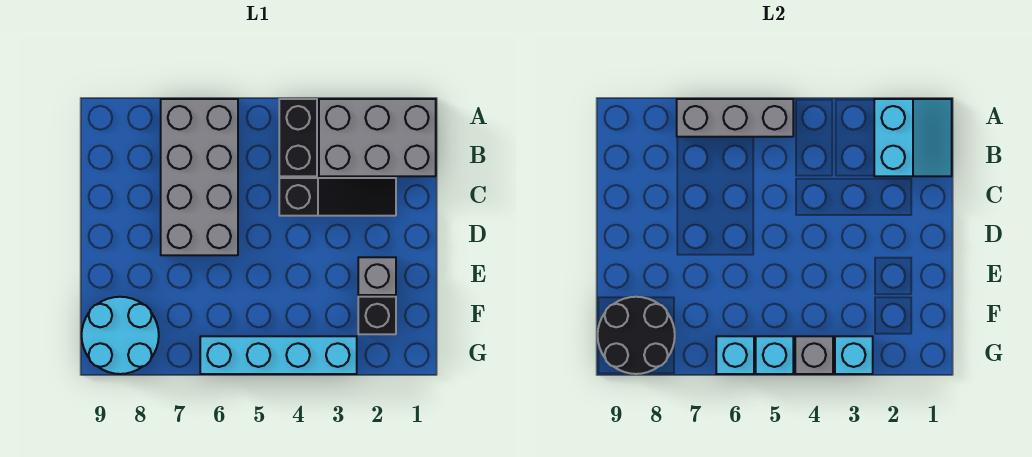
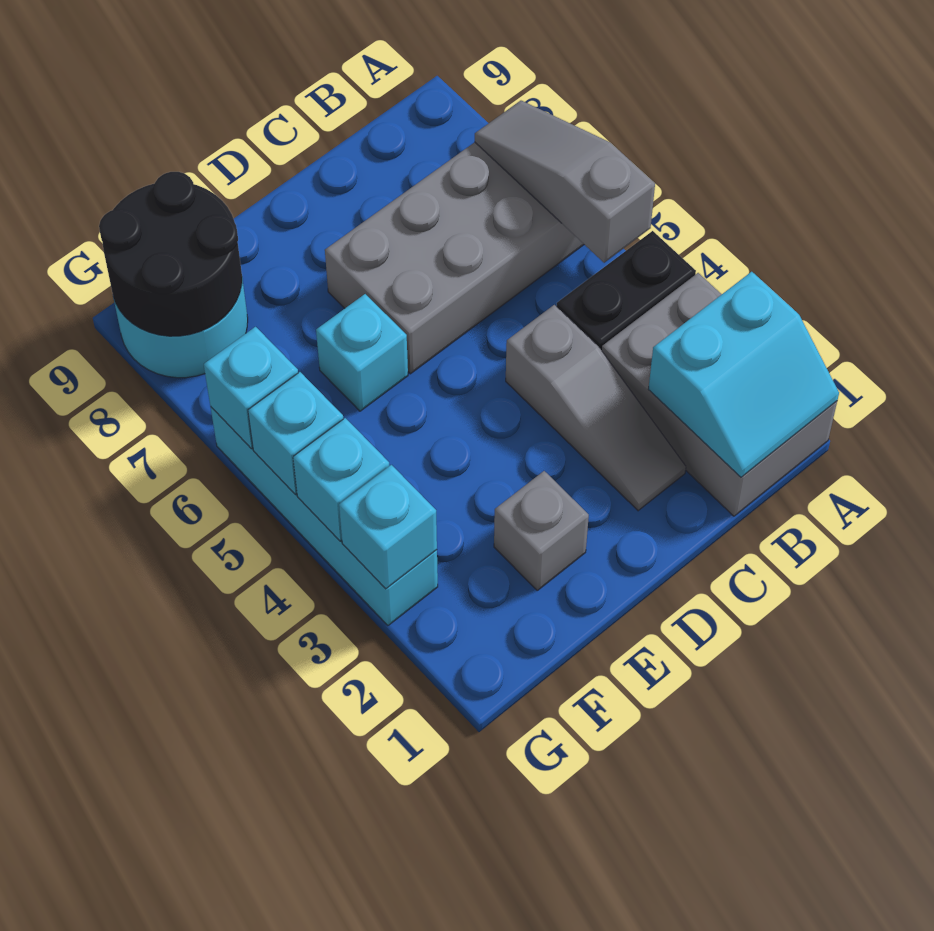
grey 1x3 brick [677,99,793,137] -> grey 1x3 slope [475,101,655,263]
black 1x3 slope [279,178,396,216] -> grey 1x3 slope [506,305,686,511]
none -> cyan 1x1 brick [316,294,408,411]
black 1x1 brick [358,297,396,334] -> none
grey 1x1 brick [795,336,833,374] -> cyan 1x1 brick [293,418,389,541]

